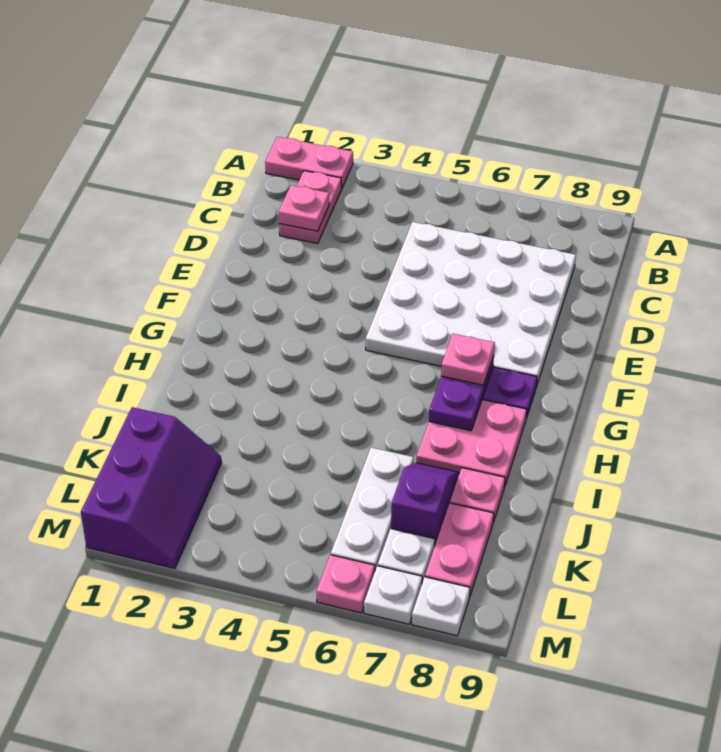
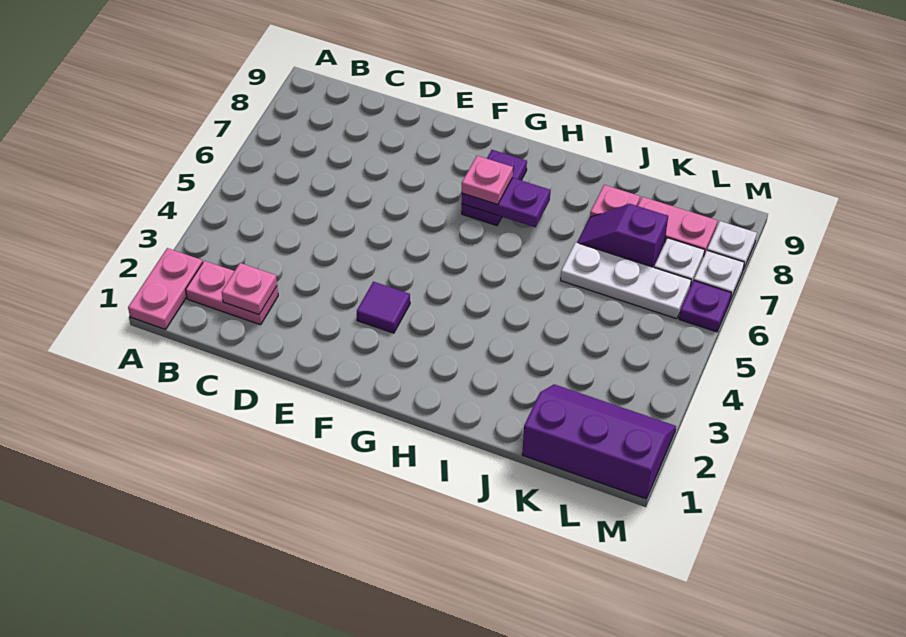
white 4x4 plate [366,222,576,386] -> none
none -> purple 1x1 tile [357,282,410,333]
pink 2x2 plate [416,400,527,487] -> none
pink 1x1 plate [316,555,375,613] -> purple 1x1 plate [679,280,731,332]

